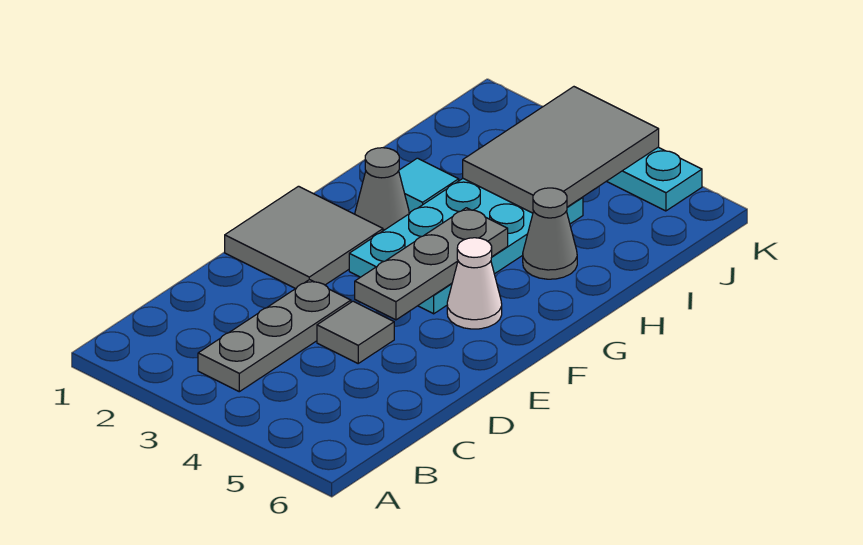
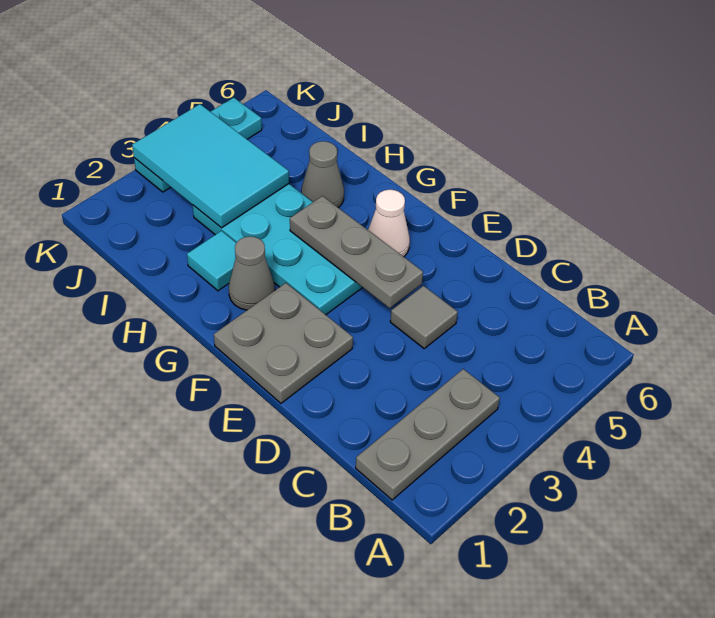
grey 1x3 plate [198,280,351,392] -> grey 1x3 plate turned to [356,369,500,500]
grey 2x2 tile [225,186,383,289] -> grey 2x2 plate [214,283,353,403]
grey 2x3 tile [463,87,659,213] -> cyan 2x3 tile [132,104,289,228]

